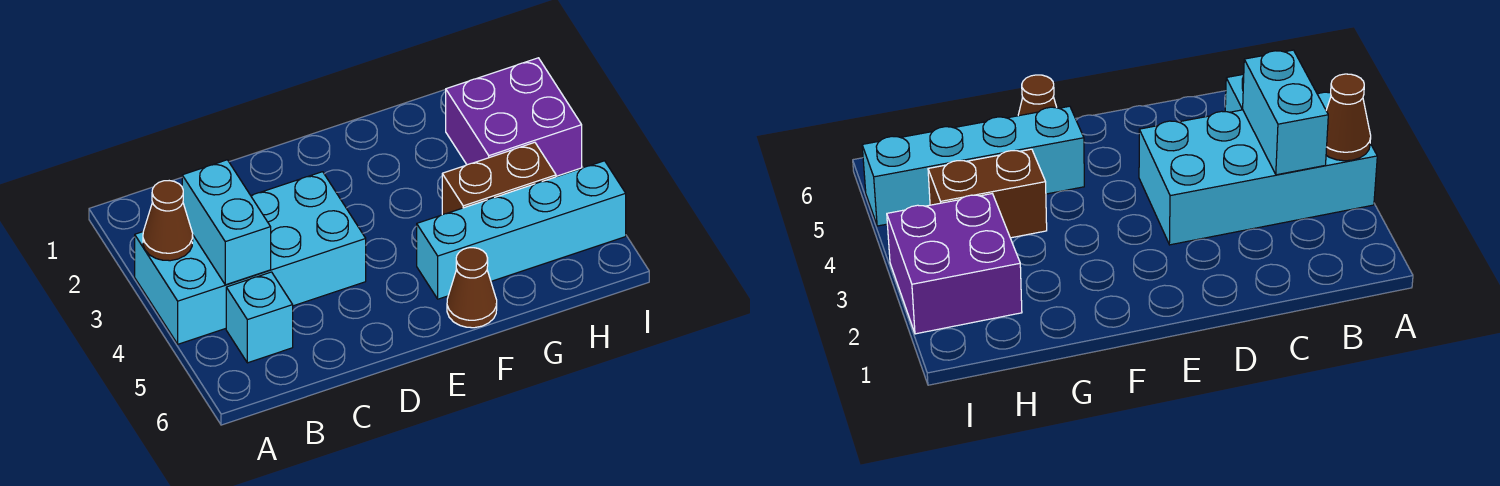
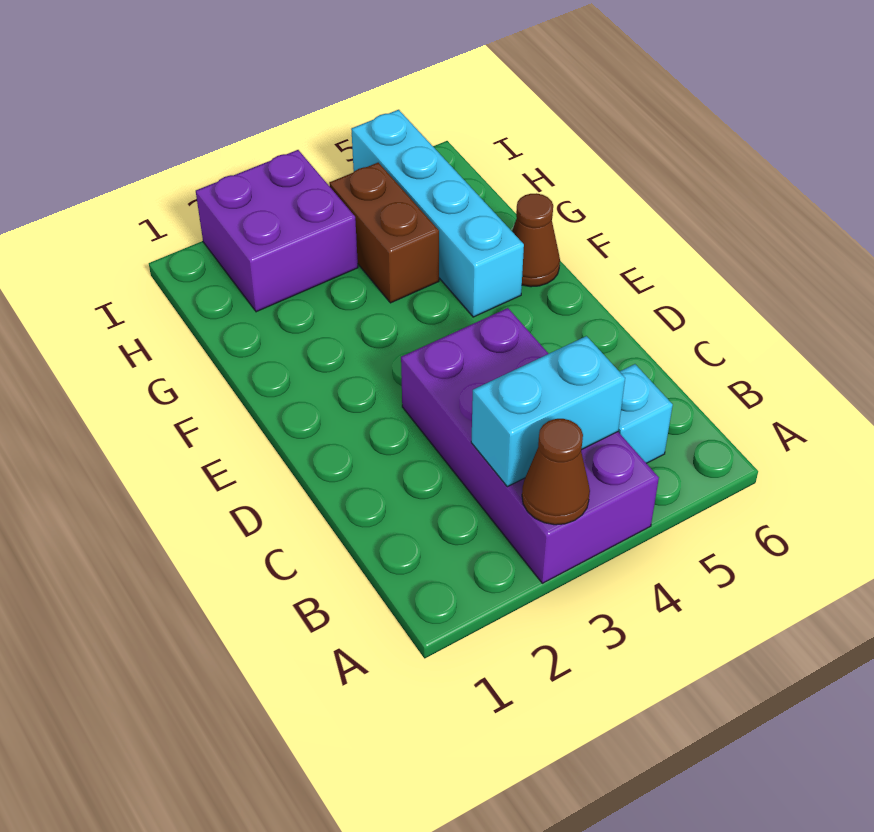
cyan 2x4 brick [135,172,366,344] -> purple 2x4 brick [401,308,659,583]

